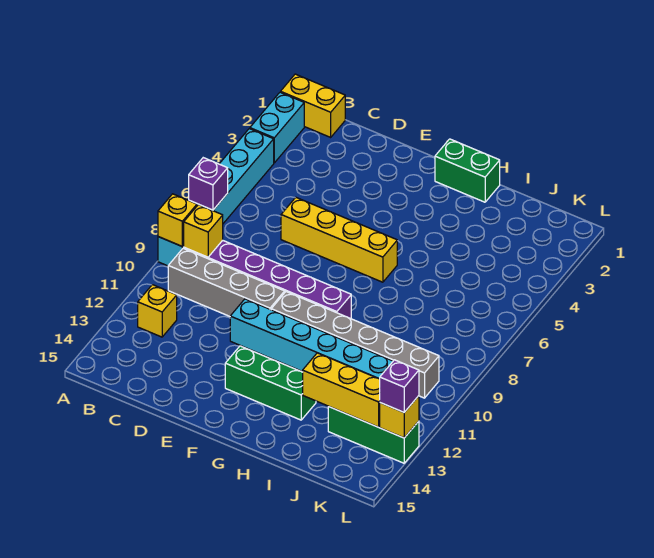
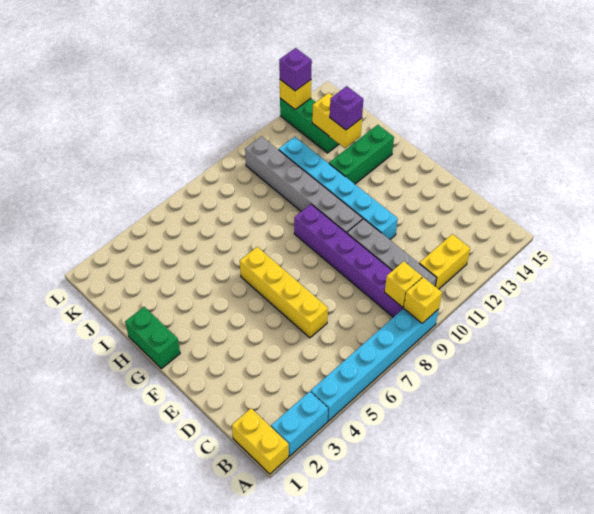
purple 1x1 brick [189,158,228,210] -> purple 1x1 brick moved to [330,86,363,130]
yellow 1x1 brick [138,285,177,337] -> yellow 1x2 brick [419,234,470,289]
green 1x3 brick [225,346,316,420] -> green 1x3 brick turned to [329,125,394,184]
yellow 1x3 brick [303,353,380,427] -> yellow 1x2 brick [312,93,362,148]

